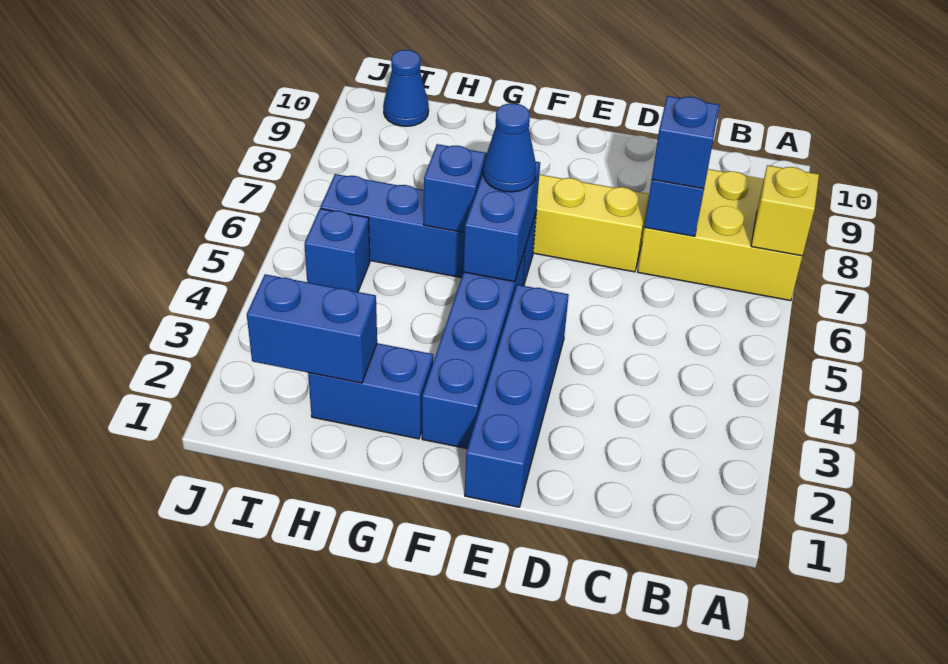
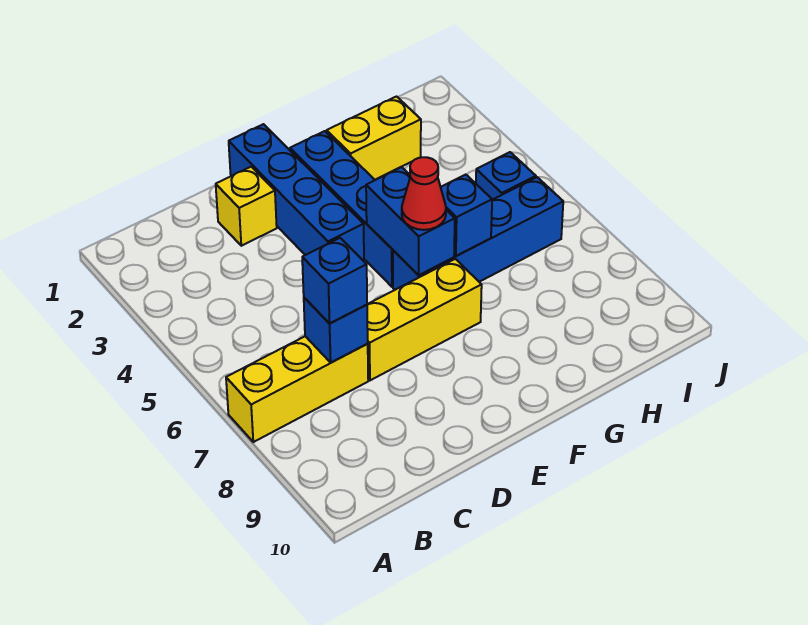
yellow 2x3 brick [638,169,802,301] -> yellow 1x3 brick [226,336,368,442]
yellow 1x1 brick [751,165,819,256] -> yellow 1x1 brick moved to [216,167,277,246]
blue 1x1 cone [483,103,536,192] -> red 1x1 cone [402,157,446,230]
blue 1x2 brick [308,343,433,439] -> yellow 1x2 brick [327,97,421,180]
blue 1x2 brick [247,274,377,383] -> none
blue 1x1 cone [383,50,429,126] -> none

